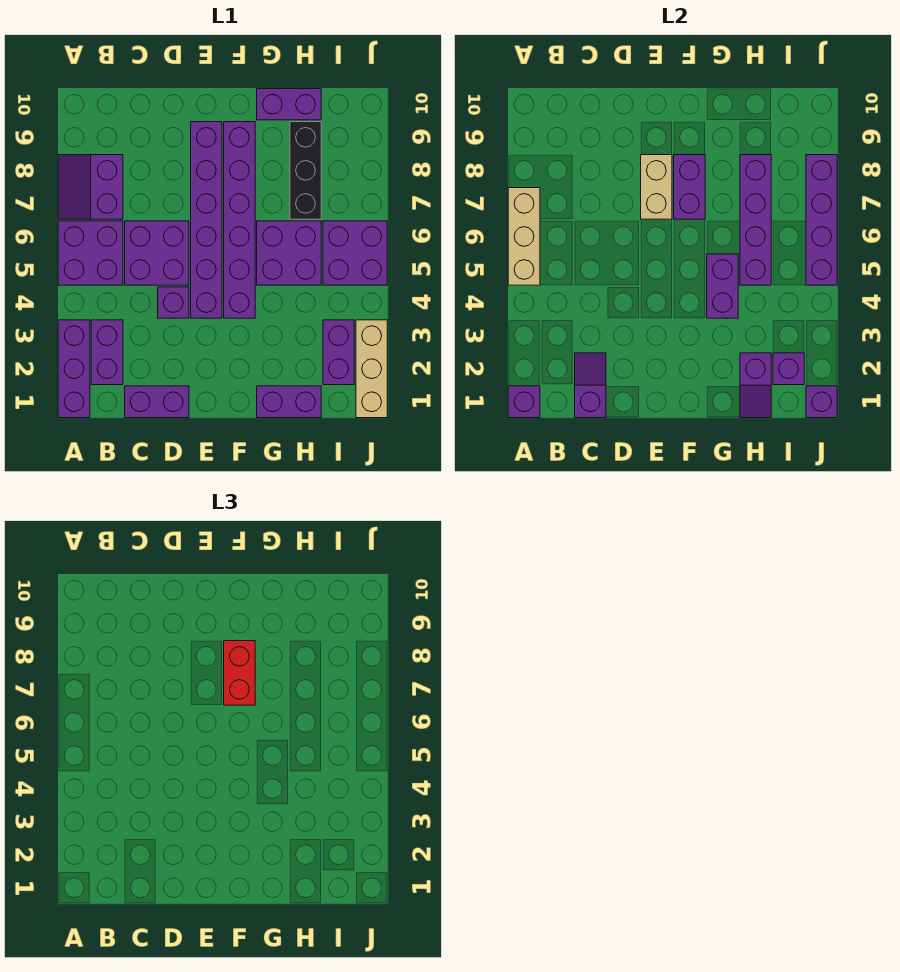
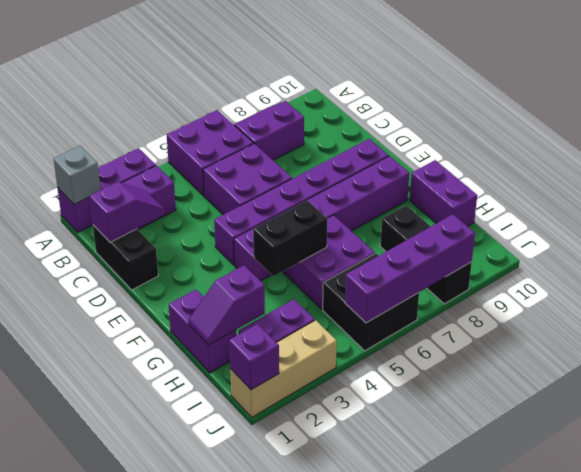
purple 1x1 brick [508,386,540,418] -> grey 1x1 brick [54,146,101,205]
tan 1x3 brick [508,188,540,285] -> none
purple 1x2 brick [125,386,189,418] -> black 1x2 brick [93,225,158,290]
purple 1x1 brick [158,287,189,318] -> none
tan 1x2 brick [641,155,672,219] -> none
purple 1x2 brick [674,155,705,219] -> none
red 1x2 brick [224,641,255,705] -> none
purple 1x2 brick [707,254,738,318] -> black 1x2 brick [253,200,327,277]
purple 1x4 brick [740,155,771,285] -> none
black 1x3 brick [290,122,321,219] -> black 1x3 brick turned to [380,205,472,304]
purple 1x1 brick [773,353,804,385] -> none
purple 2x2 brick [323,221,387,285] -> black 2x2 brick [323,253,419,351]

